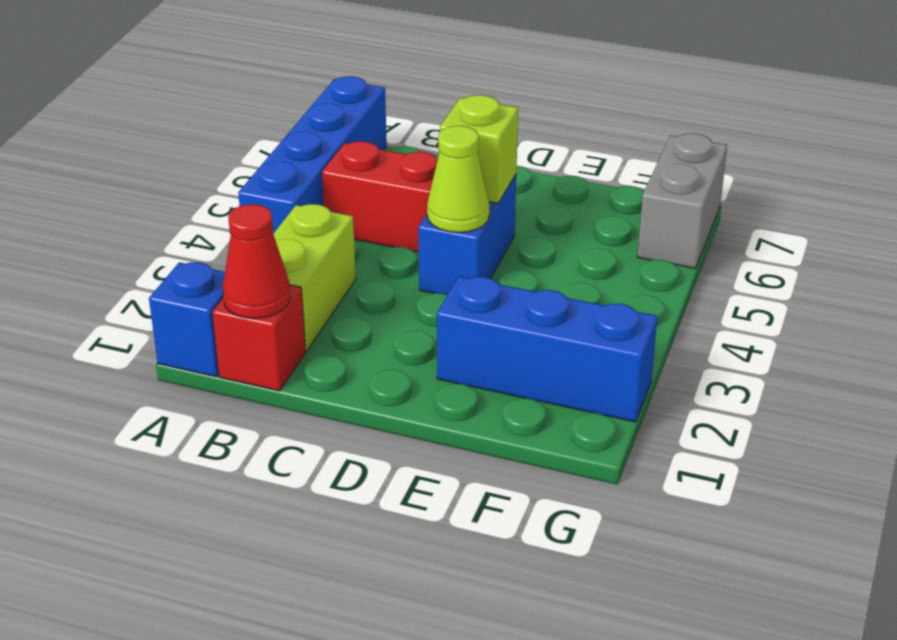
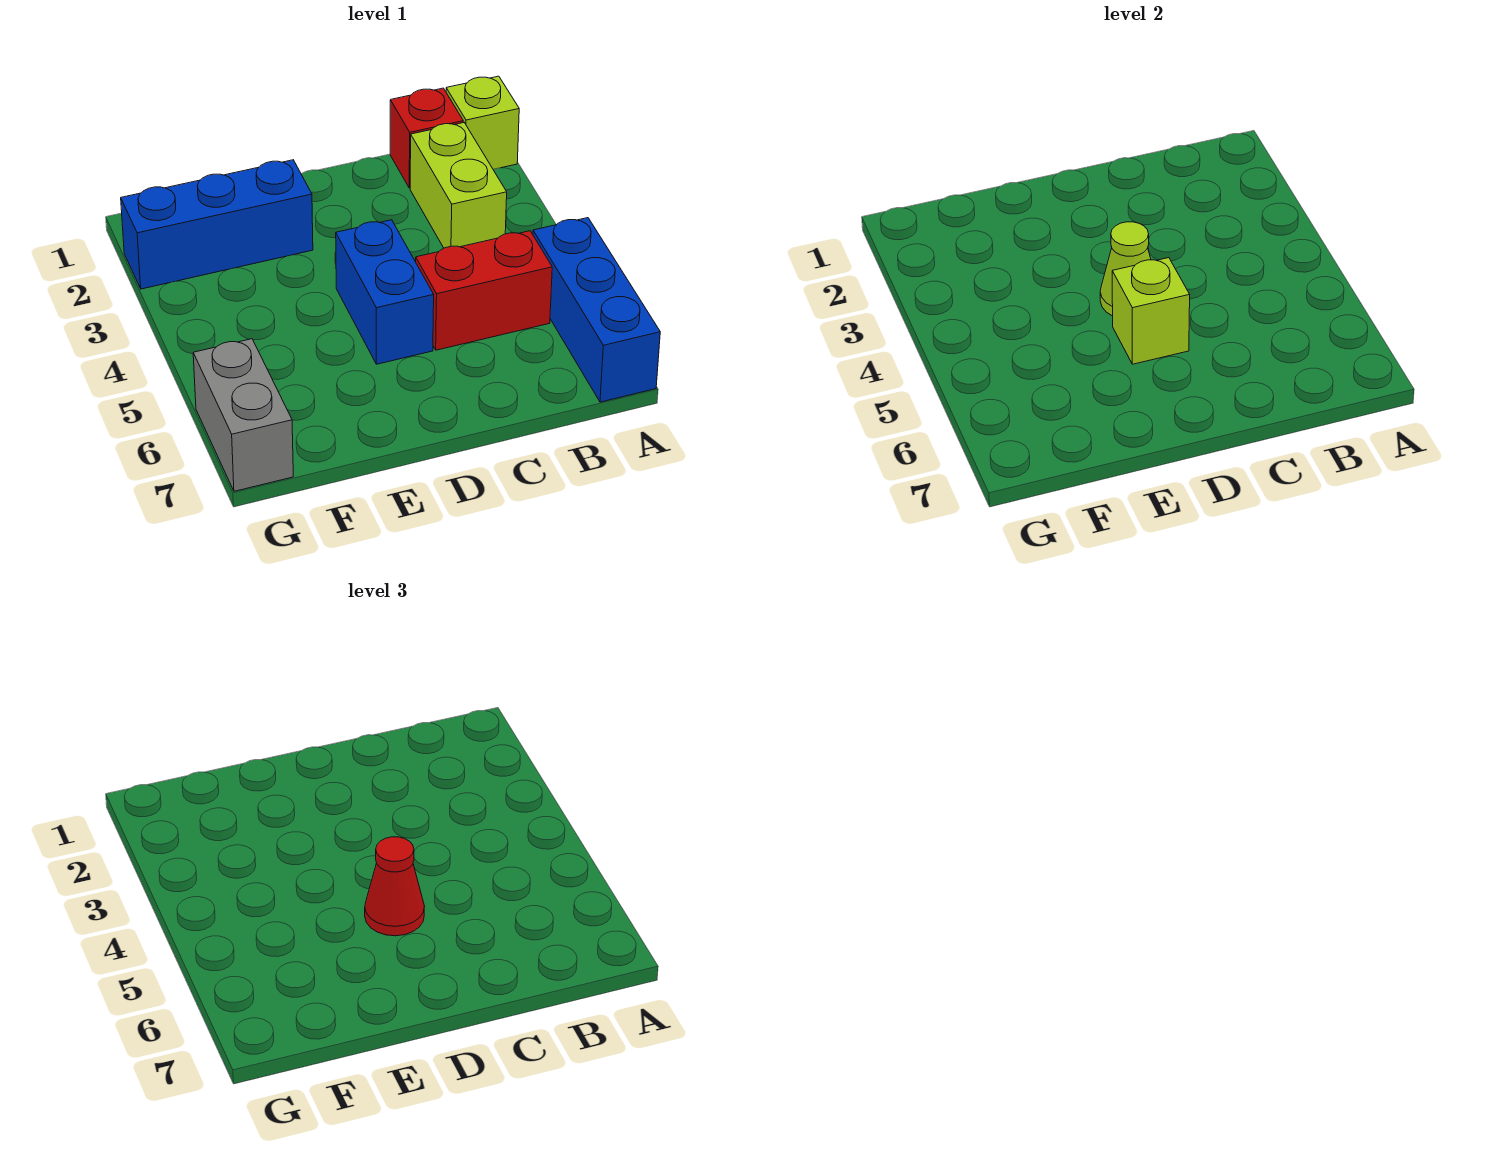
blue 1x1 brick [149,262,225,377] -> lime 1x1 brick [446,76,519,169]
blue 1x4 brick [238,76,387,234] -> blue 1x3 brick [533,218,660,402]
red 1x1 cone [223,204,291,319] -> red 1x1 cone moved to [365,837,425,936]

